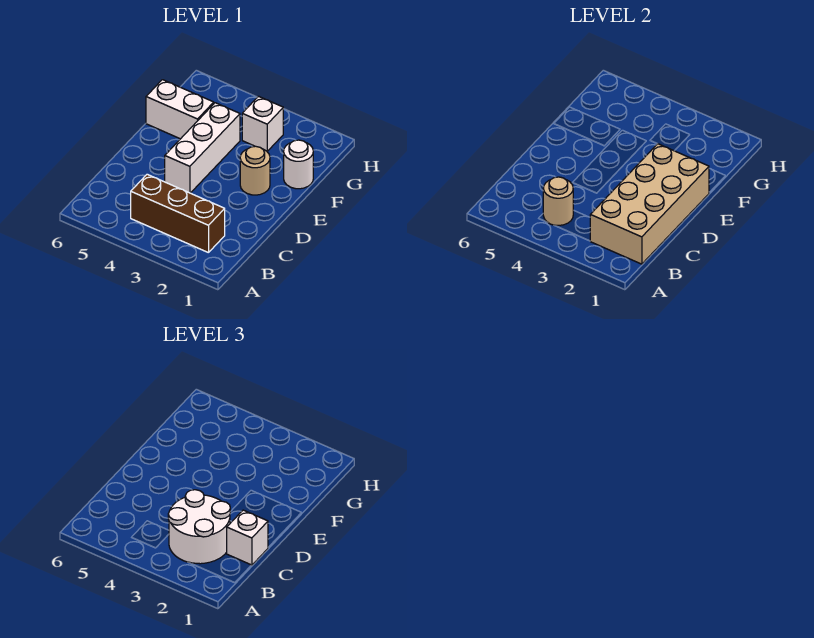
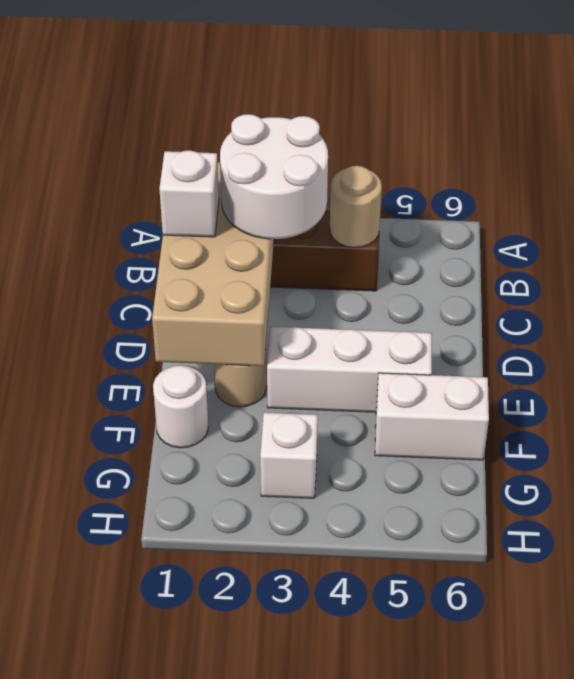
white 1x3 brick [165,103,240,193] -> white 1x3 brick turned to [267,327,432,412]

